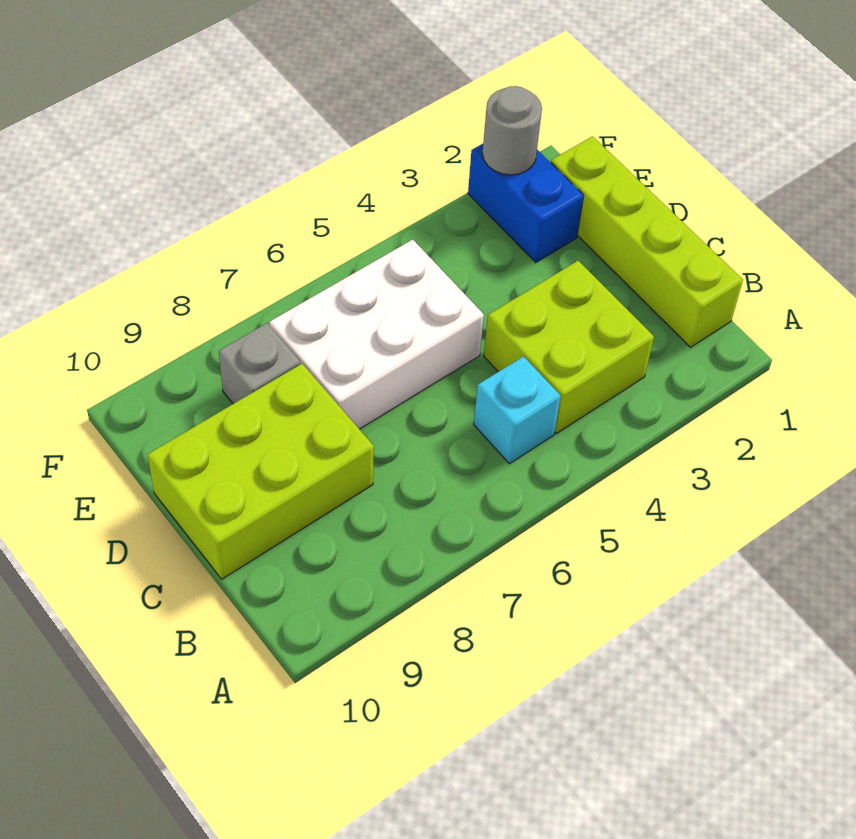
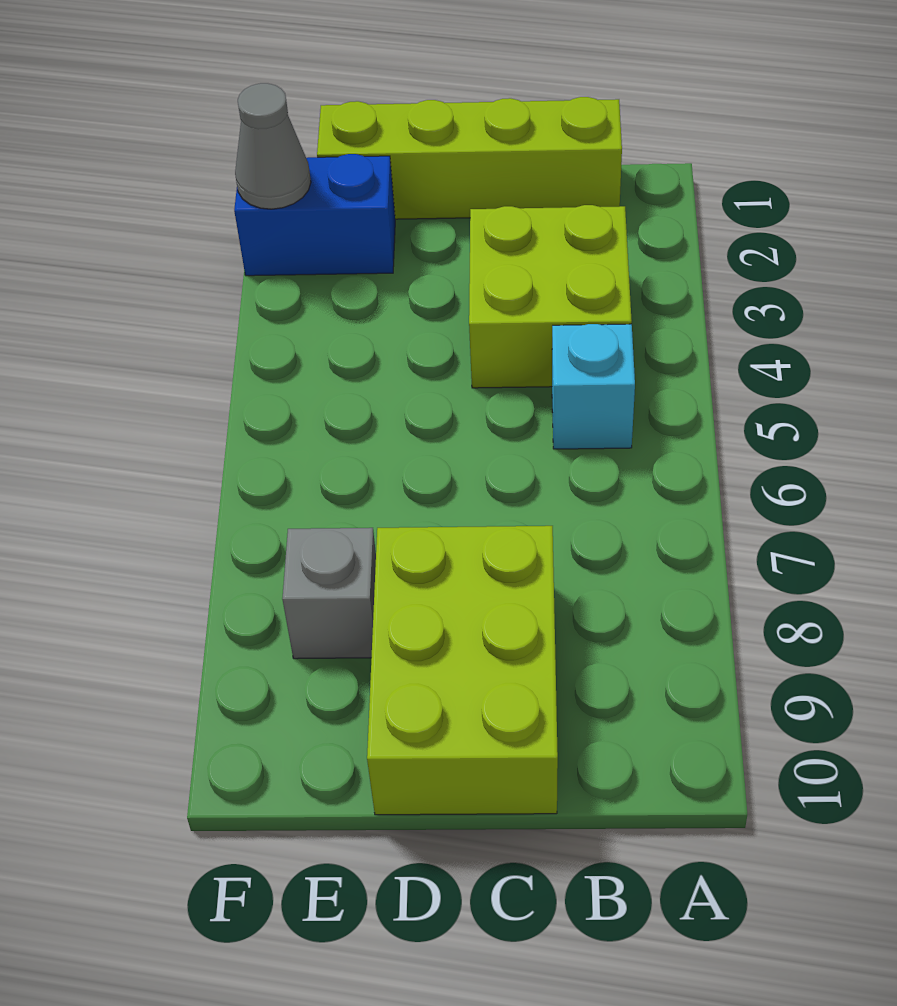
white 2x3 brick [269,239,484,429] -> none
grey 1x1 round brick [482,86,542,175] -> grey 1x1 cone [235,83,311,209]

